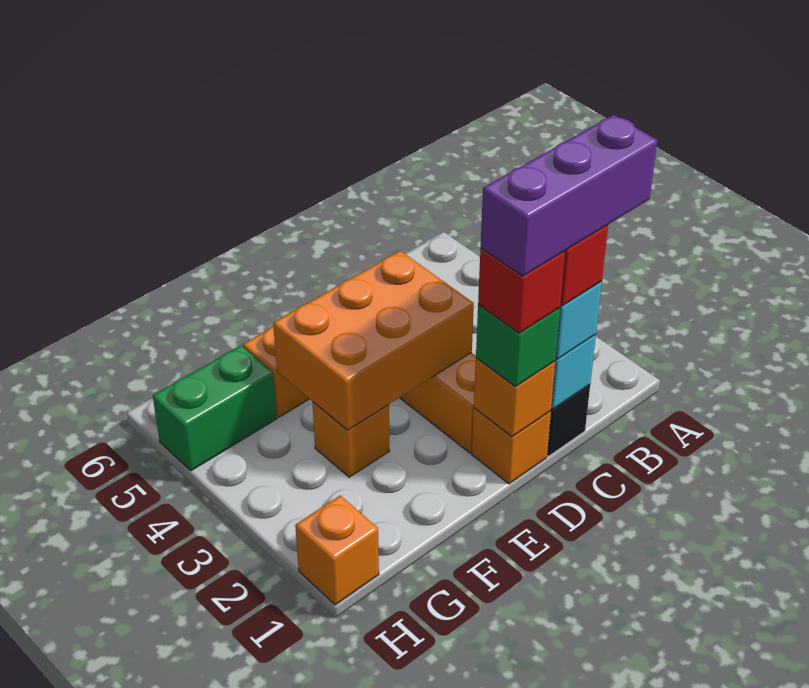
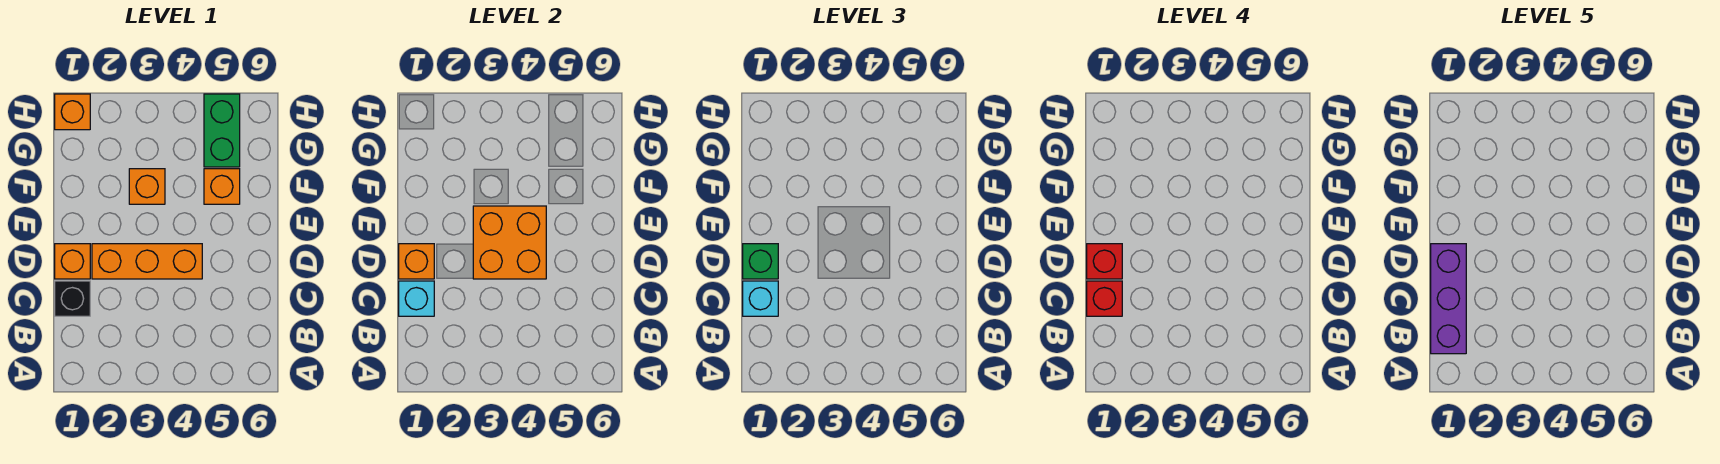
orange 2x3 brick [273,251,474,430] -> orange 2x2 brick [473,206,546,279]

